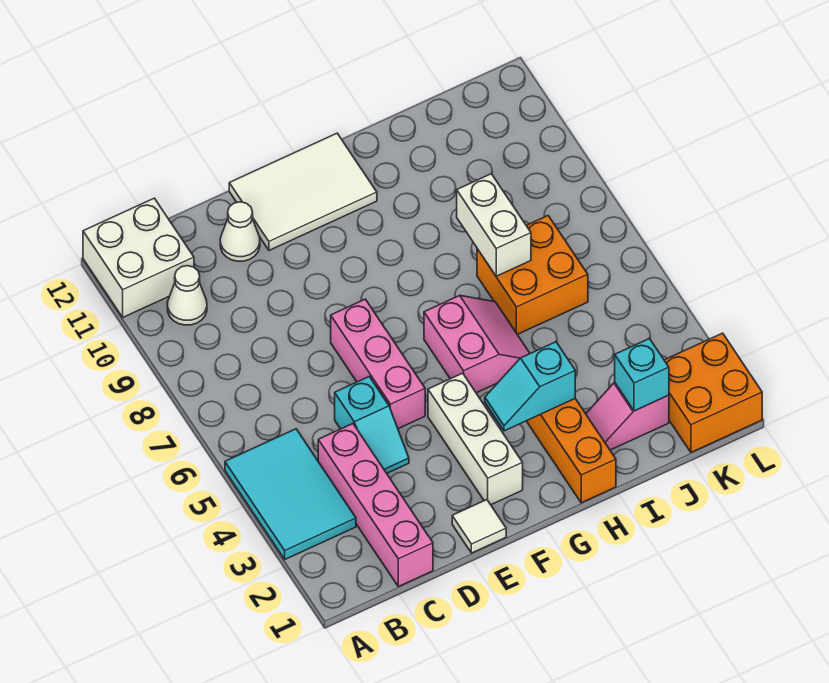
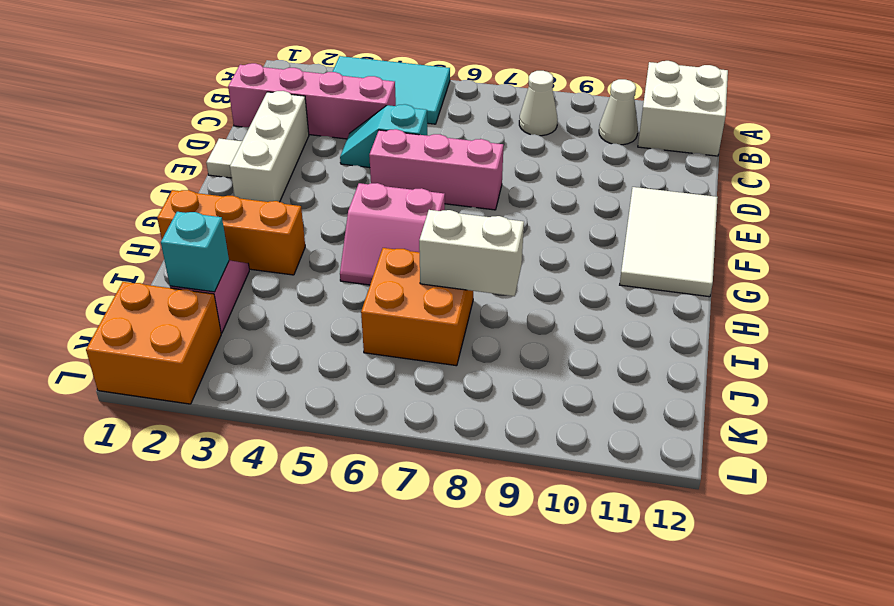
white 1x1 cone [220,202,260,261] -> white 1x1 cone moved to [519,71,558,136]
white 1x3 brick [428,373,523,505] -> white 1x3 brick turned to [230,91,309,202]
cyan 1x2 slope [485,342,575,431] -> none

